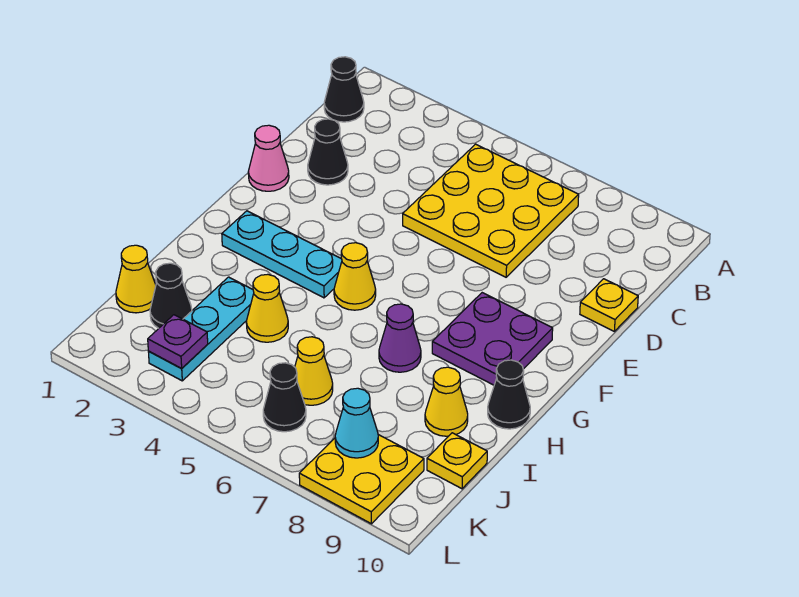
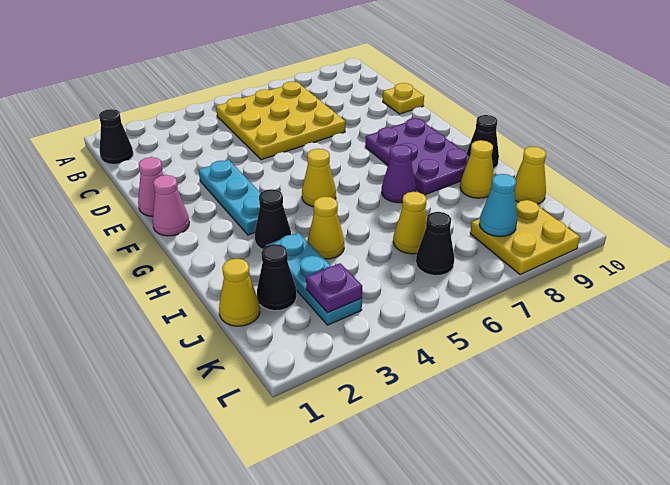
black 1x1 cone [308,119,348,185] -> black 1x1 cone moved to [255,189,291,249]
none -> pink 1x1 cone [152,175,189,236]
purple 2x2 plate [432,293,553,385] -> purple 2x3 plate [365,118,470,195]
cyan 1x3 plate [222,211,342,298] -> cyan 1x3 plate turned to [199,160,260,235]
yellow 1x1 plate [427,433,487,489] -> yellow 1x1 cone [514,147,546,204]

